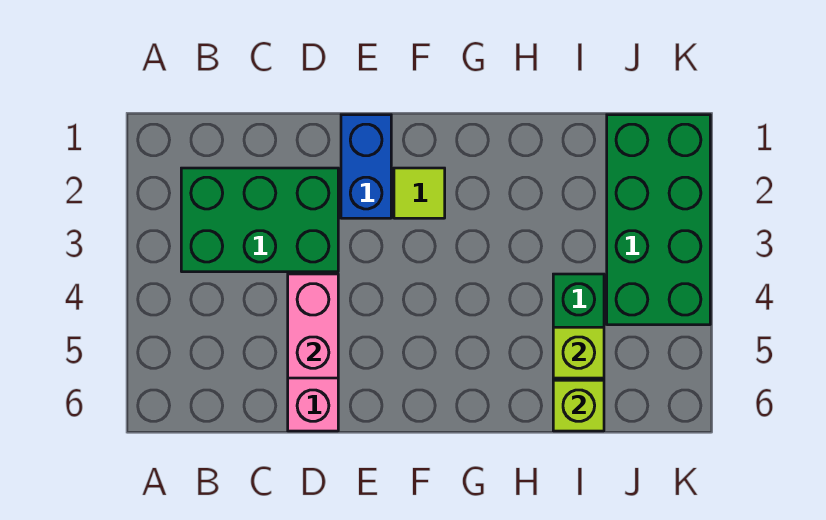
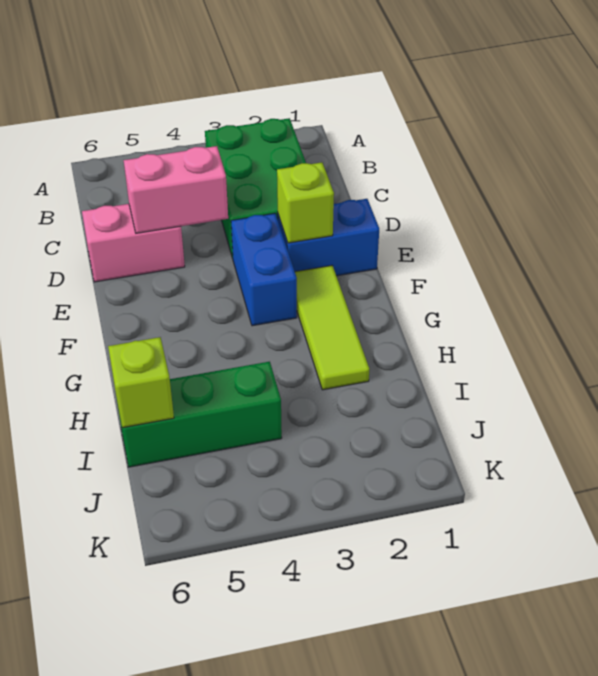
none -> blue 1x2 brick [231,213,297,326]
lime 1x1 tile [394,168,445,218] -> lime 1x3 tile [295,265,369,390]
lime 1x1 brick [553,327,604,378] -> lime 1x1 brick moved to [277,162,334,243]
green 2x4 brick [607,115,710,325] -> none

